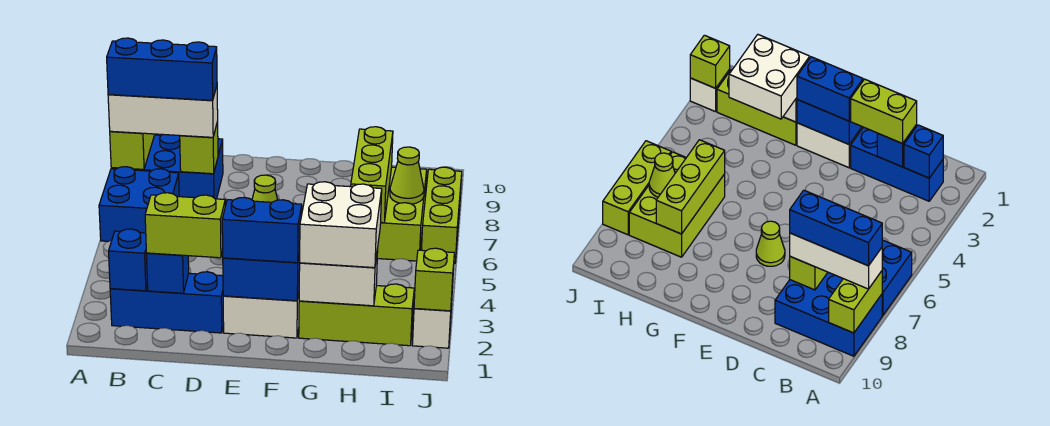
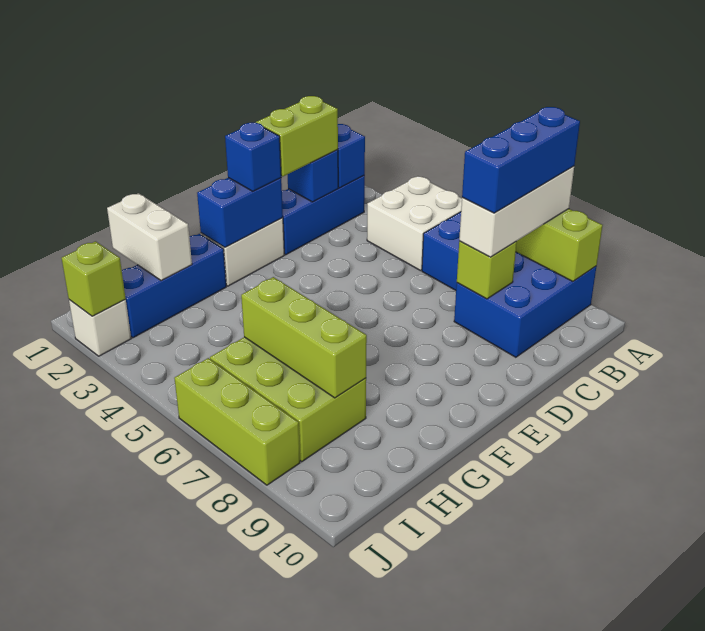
blue 1x2 brick [222,197,302,263] -> blue 1x1 brick [225,123,281,191]
lime 1x1 cone [252,175,278,202] -> none
lime 1x3 brick [299,284,414,346] -> blue 1x3 brick [122,234,226,338]
white 1x2 brick [299,249,378,306] -> white 1x2 brick turned to [107,193,192,281]
white 2x2 brick [299,182,382,268] -> white 2x2 brick moved to [367,176,462,271]
lime 1x1 cone [390,147,424,204] -> none

